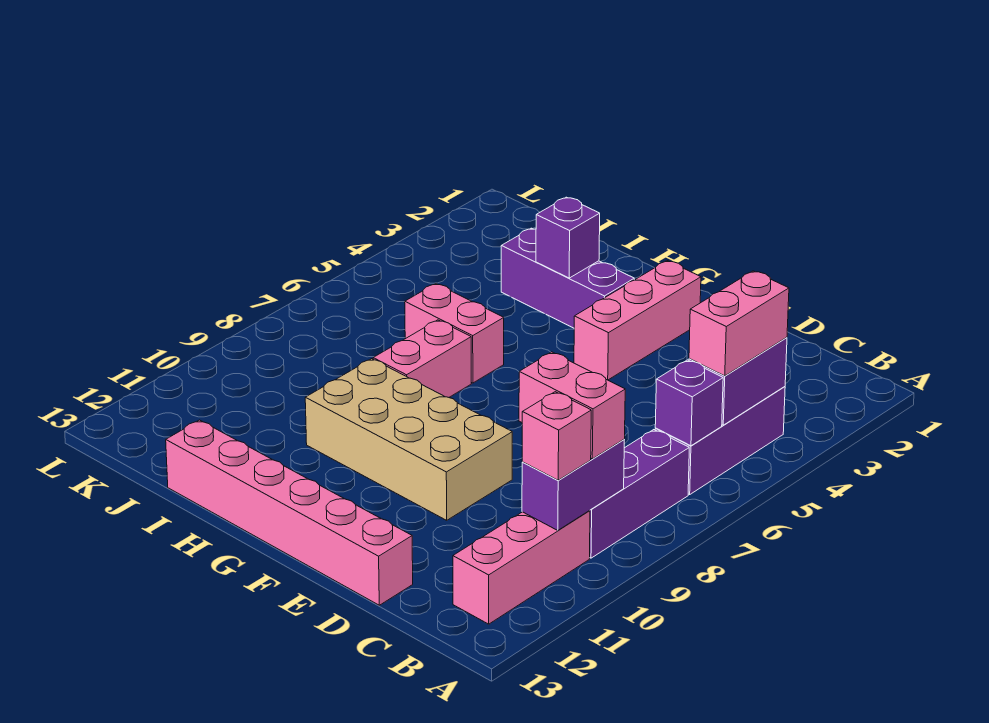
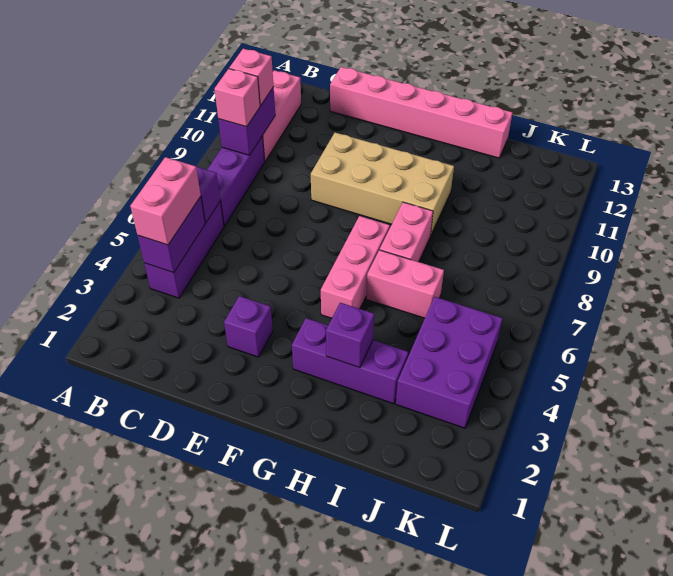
pink 1x2 brick [519,352,625,459] -> pink 1x1 brick [214,69,260,127]
none -> purple 1x1 brick [224,296,273,357]
pink 1x3 brick [574,261,701,380] -> pink 1x3 brick moved to [321,216,390,318]
none -> purple 2x3 brick [396,297,502,428]

